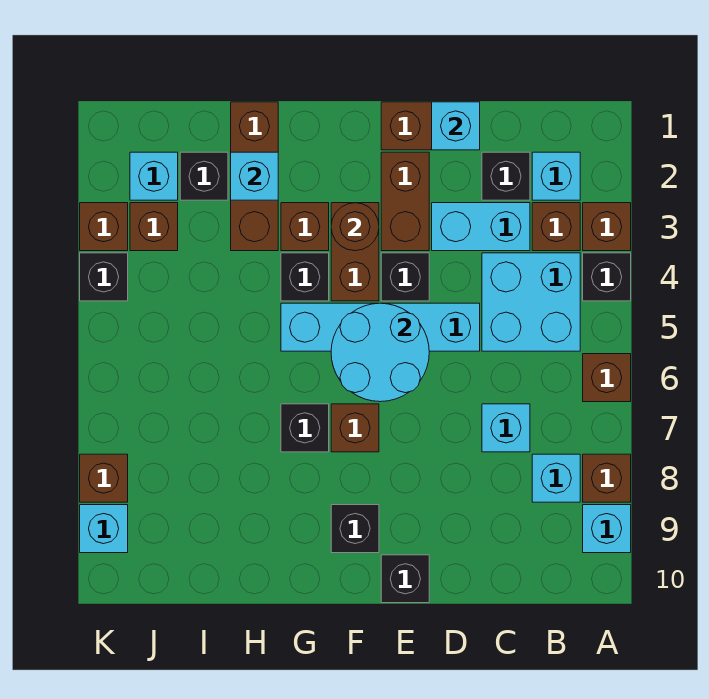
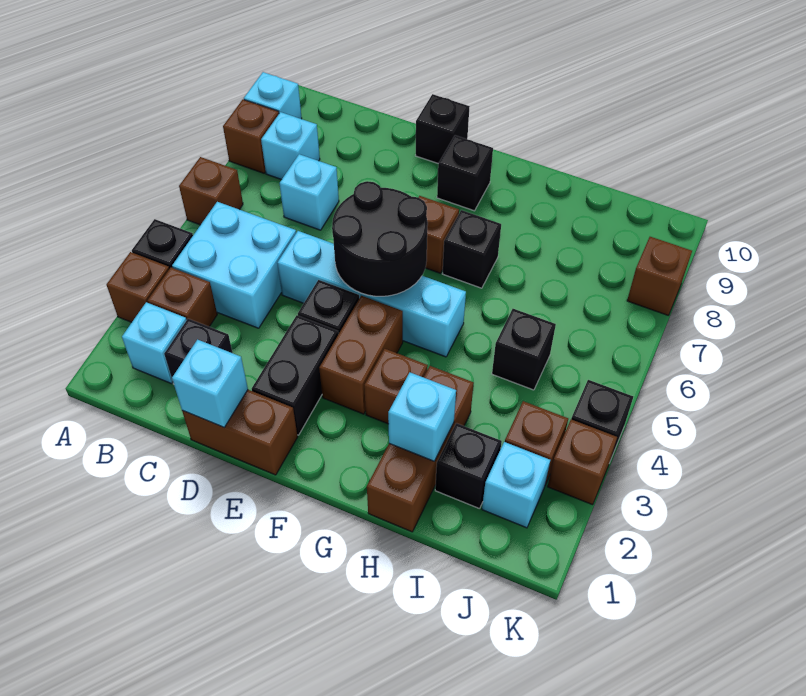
cyan 1x2 brick [432,203,530,251] -> none
brown 1x2 brick [381,152,429,251] -> black 1x2 brick [252,315,338,435]
cyan 2x2 round brick [331,303,429,402] -> black 2x2 round brick [332,181,428,296]
brown 1x1 round brick [331,203,379,251] -> none
black 1x1 brick [281,253,329,301] -> black 1x1 brick moved to [492,309,556,390]
cyan 1x1 brick [80,505,128,553] -> none

